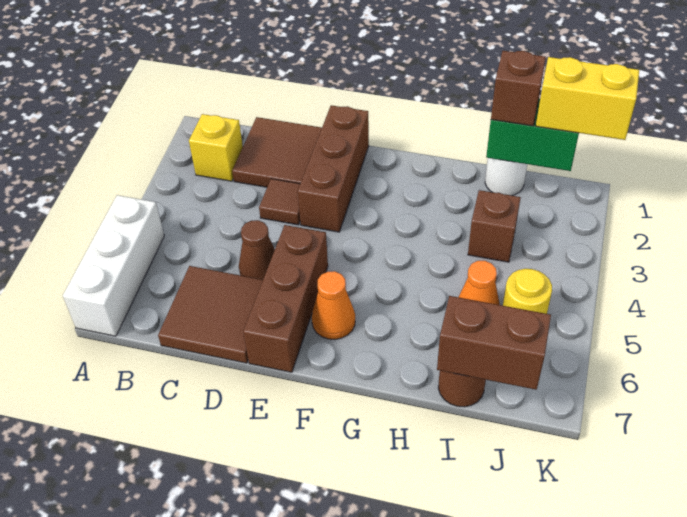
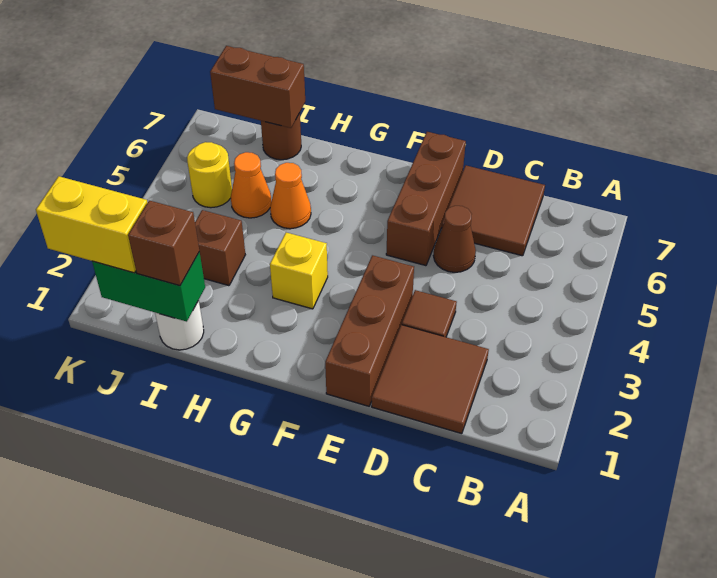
white 1x3 brick [63,195,164,336] -> none
yellow 1x1 brick [189,114,243,181] -> yellow 1x1 brick moved to [270,233,328,309]
orange 1x1 cone [312,271,355,339] -> orange 1x1 cone moved to [270,163,311,229]

